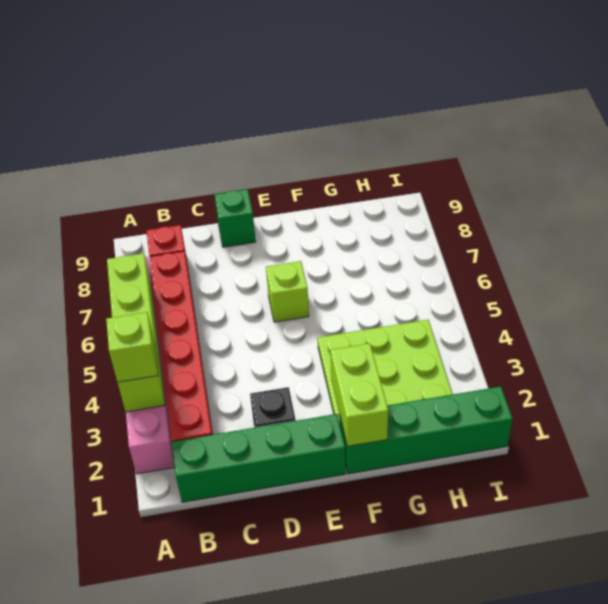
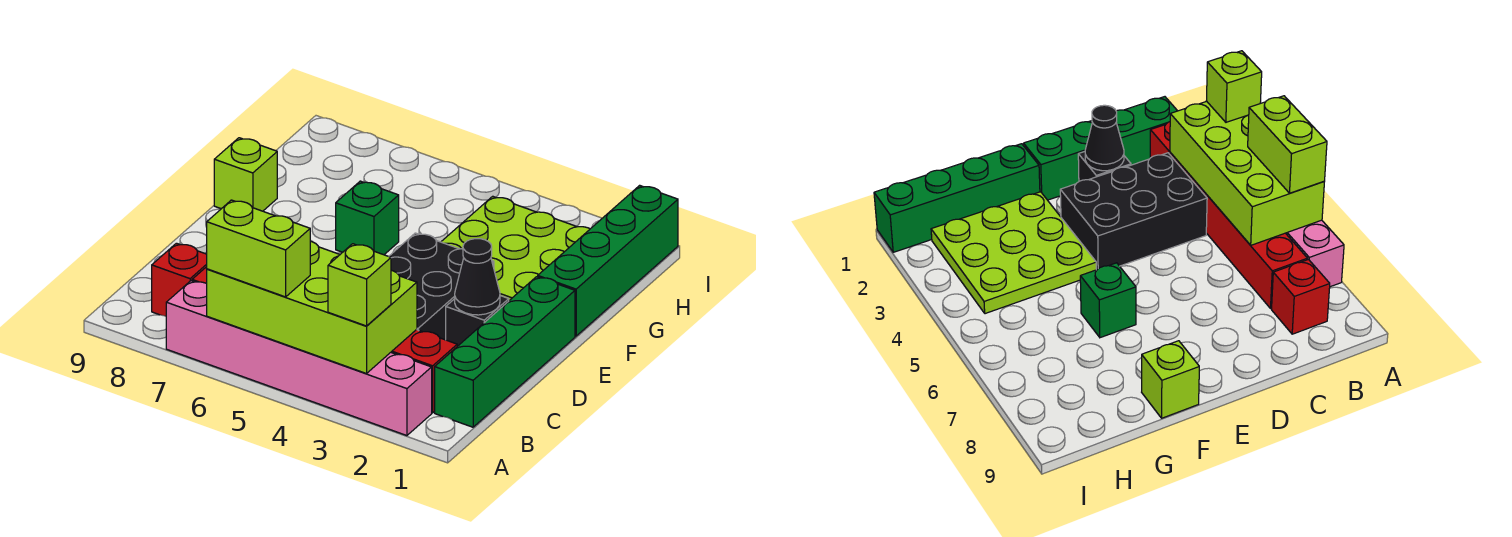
lime 1x4 brick [107,253,165,412] -> lime 2x4 brick [207,241,417,374]
none -> black 2x3 brick [389,233,494,340]
none -> black 1x1 cone [455,239,500,315]
green 1x1 brick [214,189,256,247] -> green 1x1 brick moved to [336,181,399,255]
lime 1x1 brick [266,261,309,322] -> lime 1x1 brick moved to [214,138,277,211]
lime 1x2 brick [330,343,388,446] -> lime 1x2 brick moved to [207,200,310,297]

